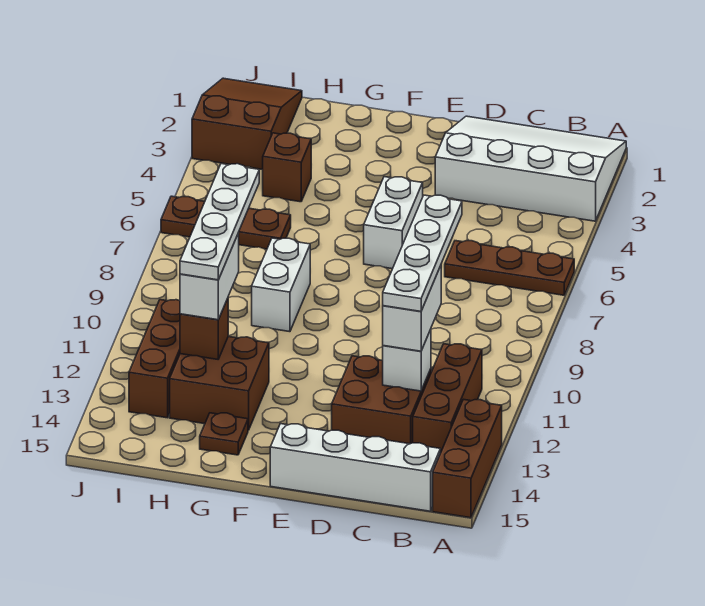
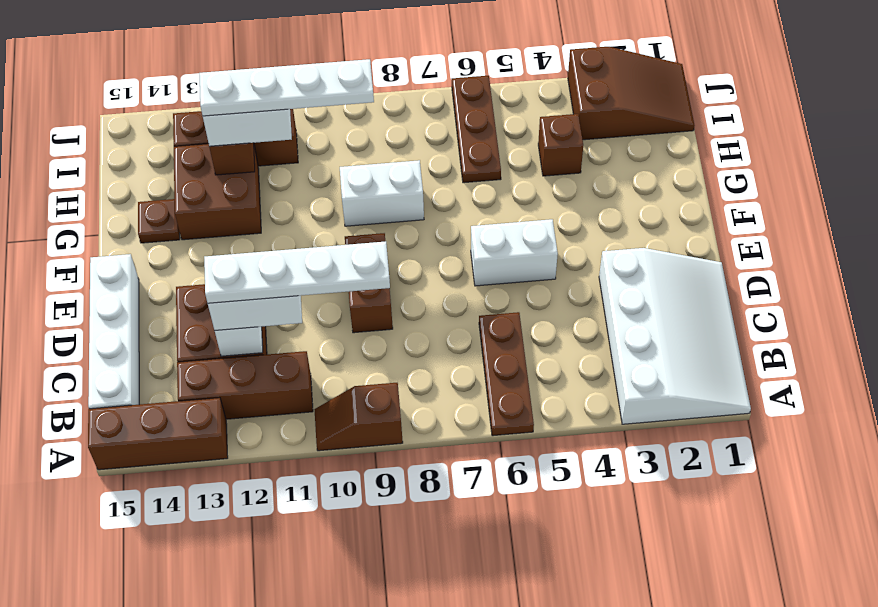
none -> brown 1x2 slope [314,383,403,451]
none -> brown 1x2 brick [345,233,393,333]

